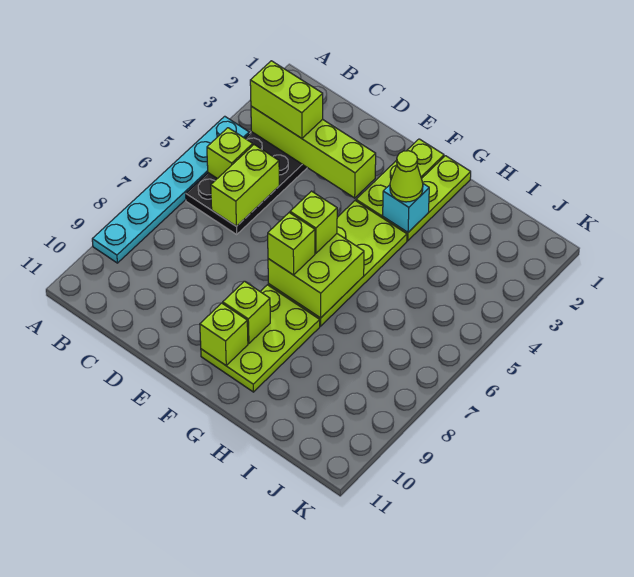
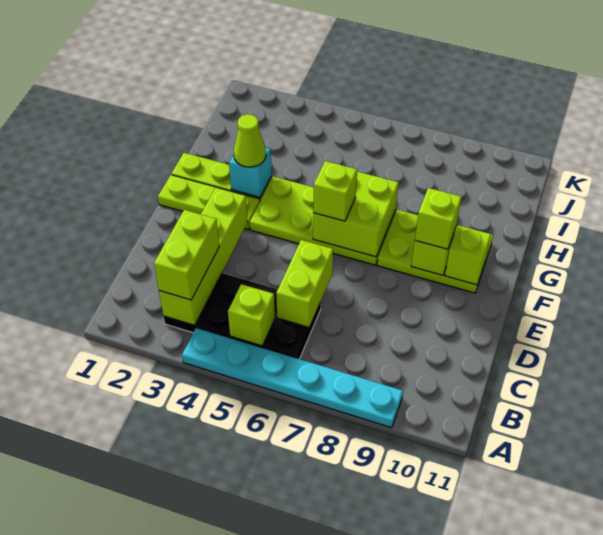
lime 1x2 brick [211,145,279,226] -> lime 1x2 brick turned to [276,240,333,328]
lime 1x1 brick [268,213,315,275] -> lime 1x1 brick moved to [415,188,462,249]

